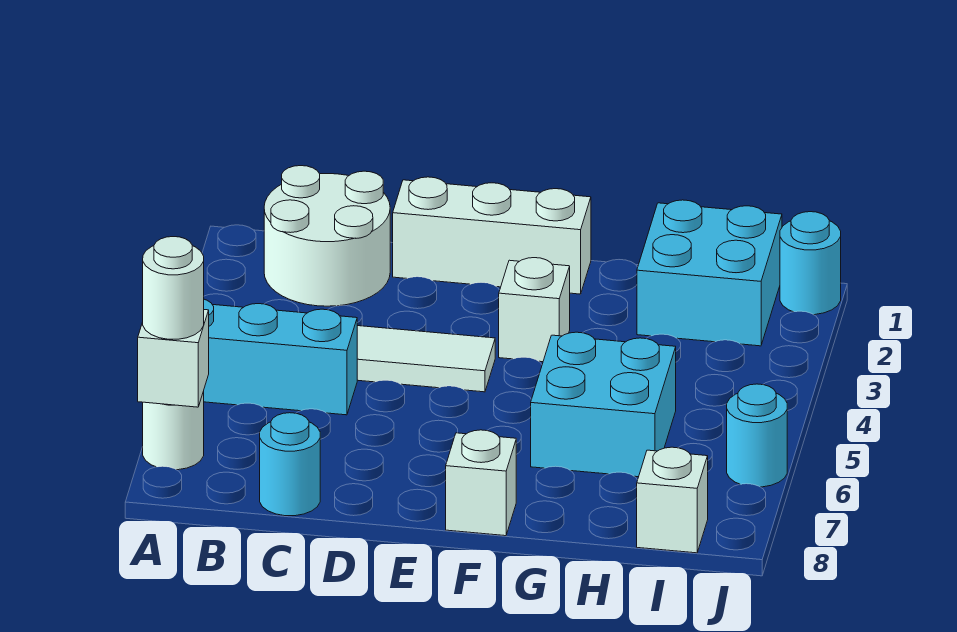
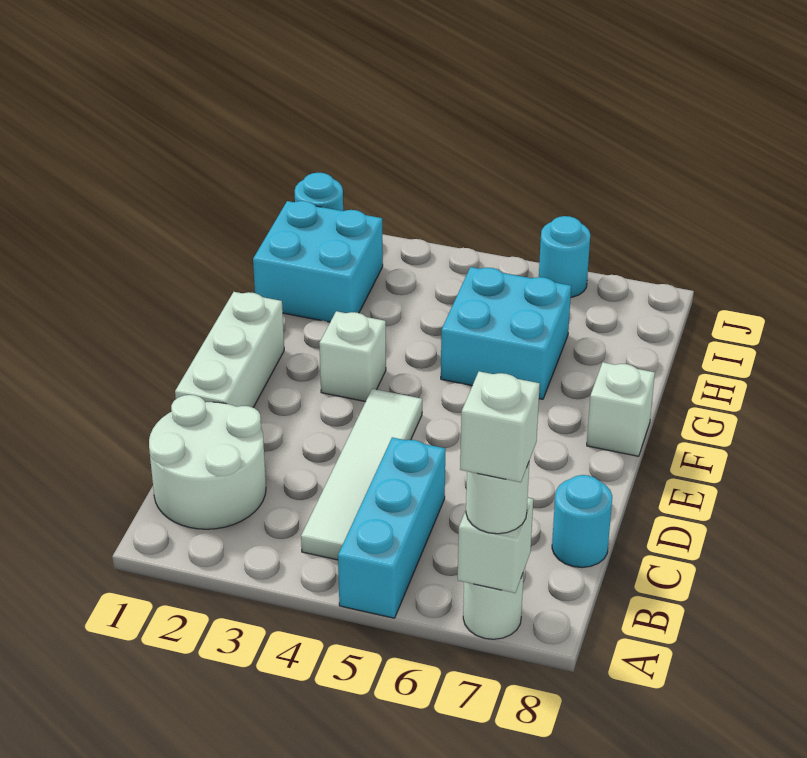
white 1x1 brick [637,447,708,553] -> white 1x1 brick moved to [460,371,540,482]

